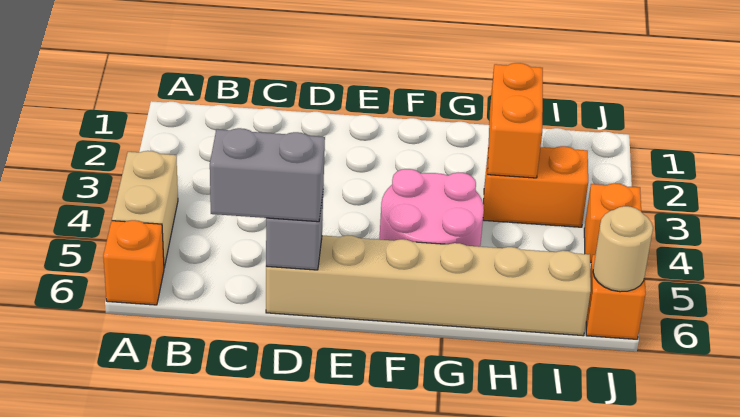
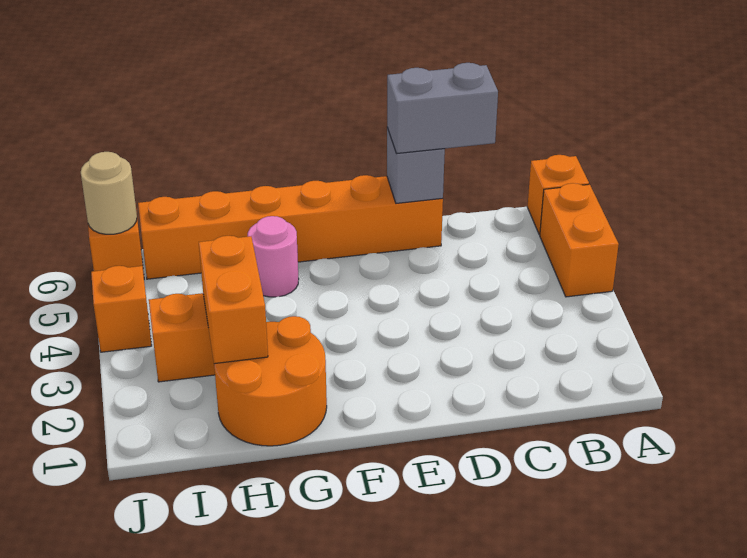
tan 1x2 brick [112,151,178,267] -> orange 1x2 brick [540,183,619,297]
tan 1x6 brick [266,235,591,336] -> orange 1x6 brick [138,175,443,279]
pink 2x2 round brick [379,169,484,247] -> pink 1x1 round brick [248,216,299,297]
none -> orange 2x2 round brick [214,316,327,446]

